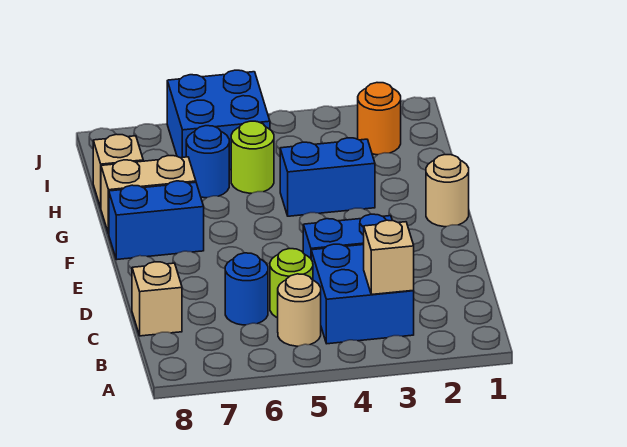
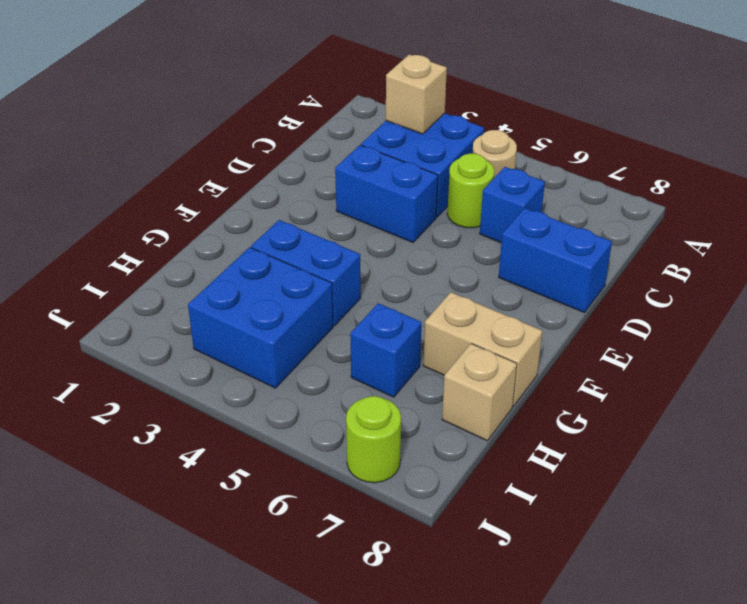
blue 1x1 round brick [225,253,268,325] -> blue 1x1 brick [480,167,545,243]
tan 1x1 brick [132,262,182,336] -> none
tan 1x1 round brick [426,155,469,227] -> none
blue 1x2 brick [109,181,204,260] -> blue 1x2 brick moved to [499,208,612,313]
lime 1x1 round brick [231,121,274,193] -> lime 1x1 round brick moved to [346,396,401,483]
blue 1x1 round brick [186,126,229,198] -> blue 1x1 brick [350,303,421,397]
orange 1x1 round brick [358,83,401,155] -> none
blue 2x2 brick [167,70,270,170] -> blue 2x2 brick moved to [188,247,333,388]

